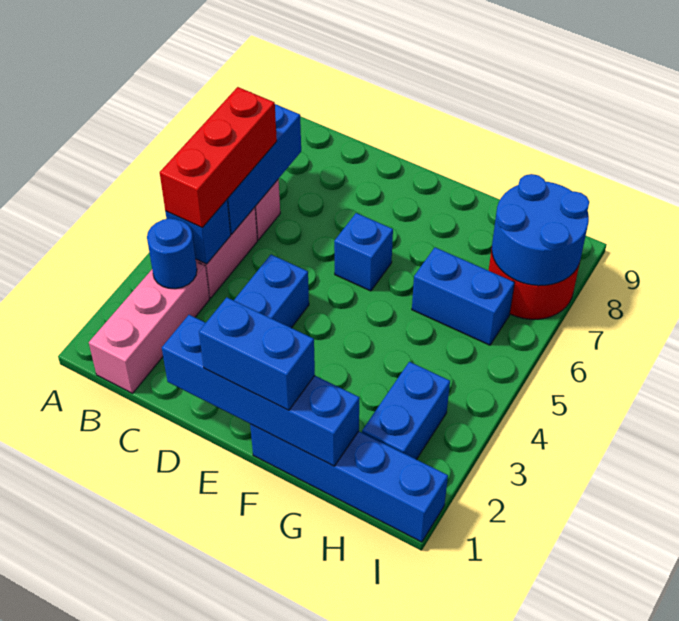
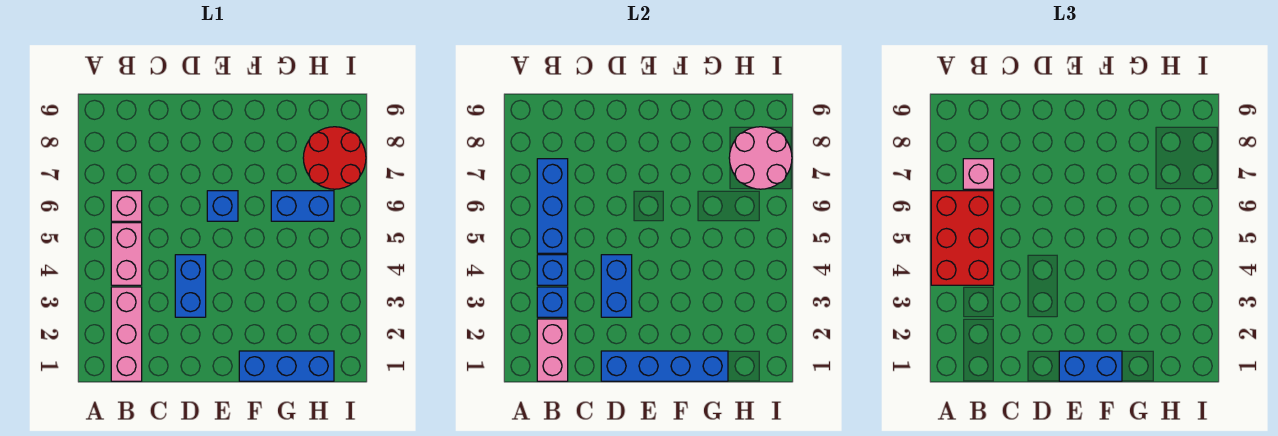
none -> pink 1x2 brick [537,319,568,381]
blue 1x1 round brick [147,218,197,289] -> blue 1x1 brick [537,287,568,317]
red 1x3 brick [160,87,277,228] -> red 2x3 brick [931,191,994,285]
none -> pink 1x1 brick [963,159,994,189]
blue 1x4 brick [250,424,448,542] -> blue 1x3 brick [239,351,334,381]
blue 1x2 brick [362,362,450,459] -> blue 1x2 brick moved to [601,255,632,317]
blue 2x2 round brick [492,174,589,286] -> pink 2x2 round brick [729,127,792,189]

